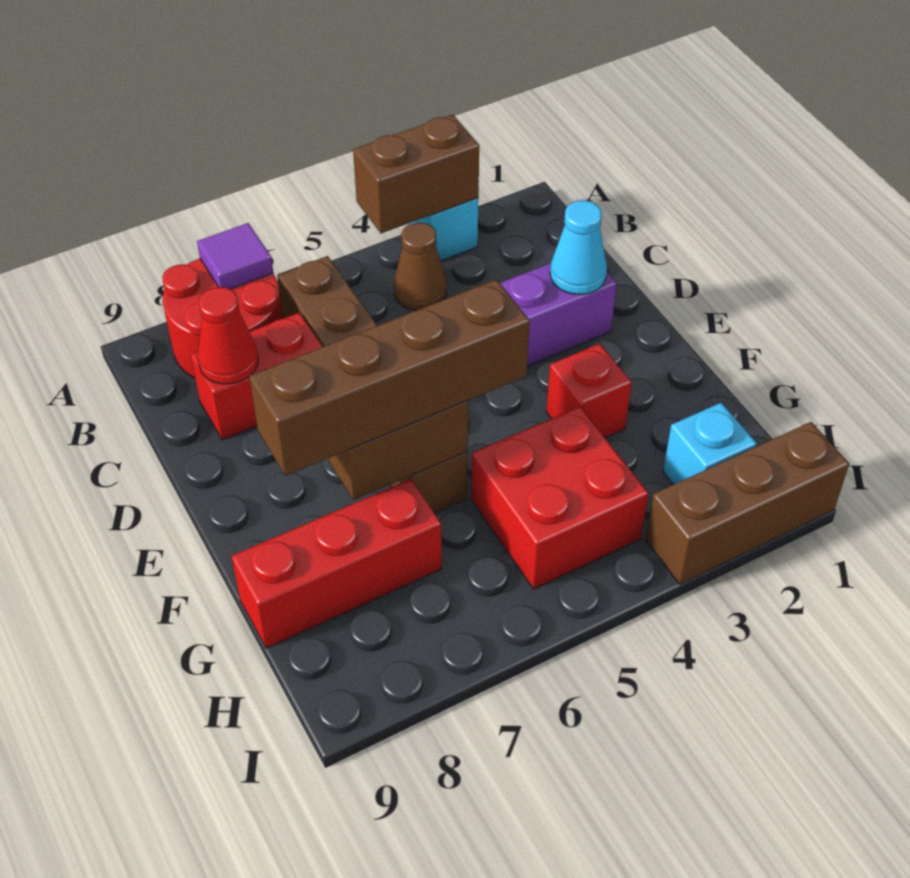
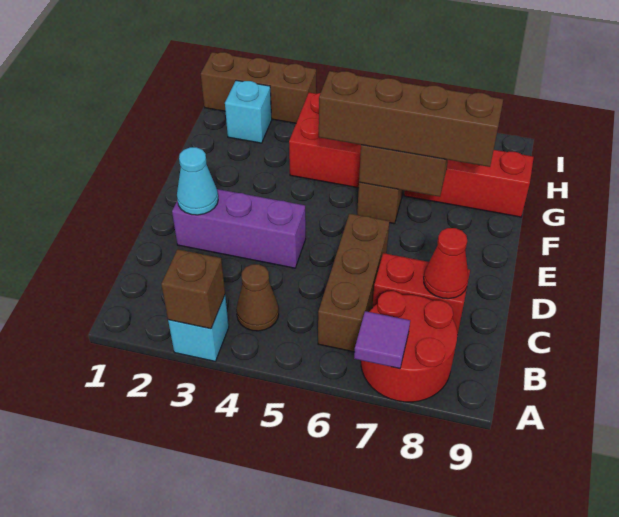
brown 1x2 brick [353,115,479,233] -> brown 1x1 brick [161,249,225,329]
red 1x1 brick [546,344,632,438] -> none

